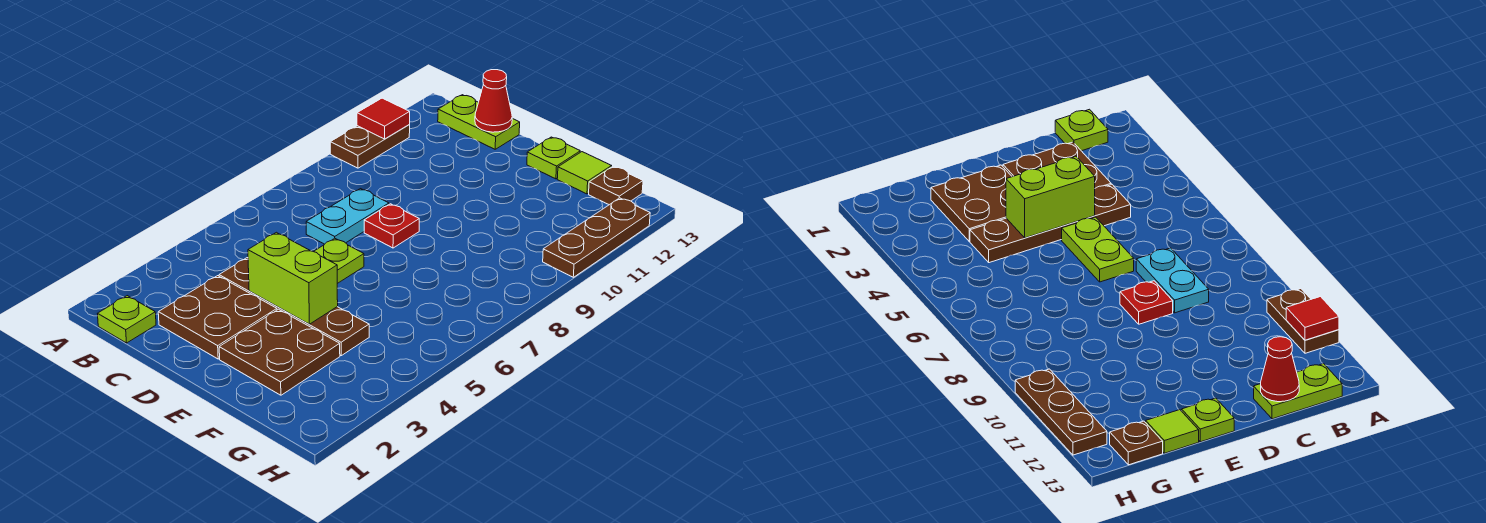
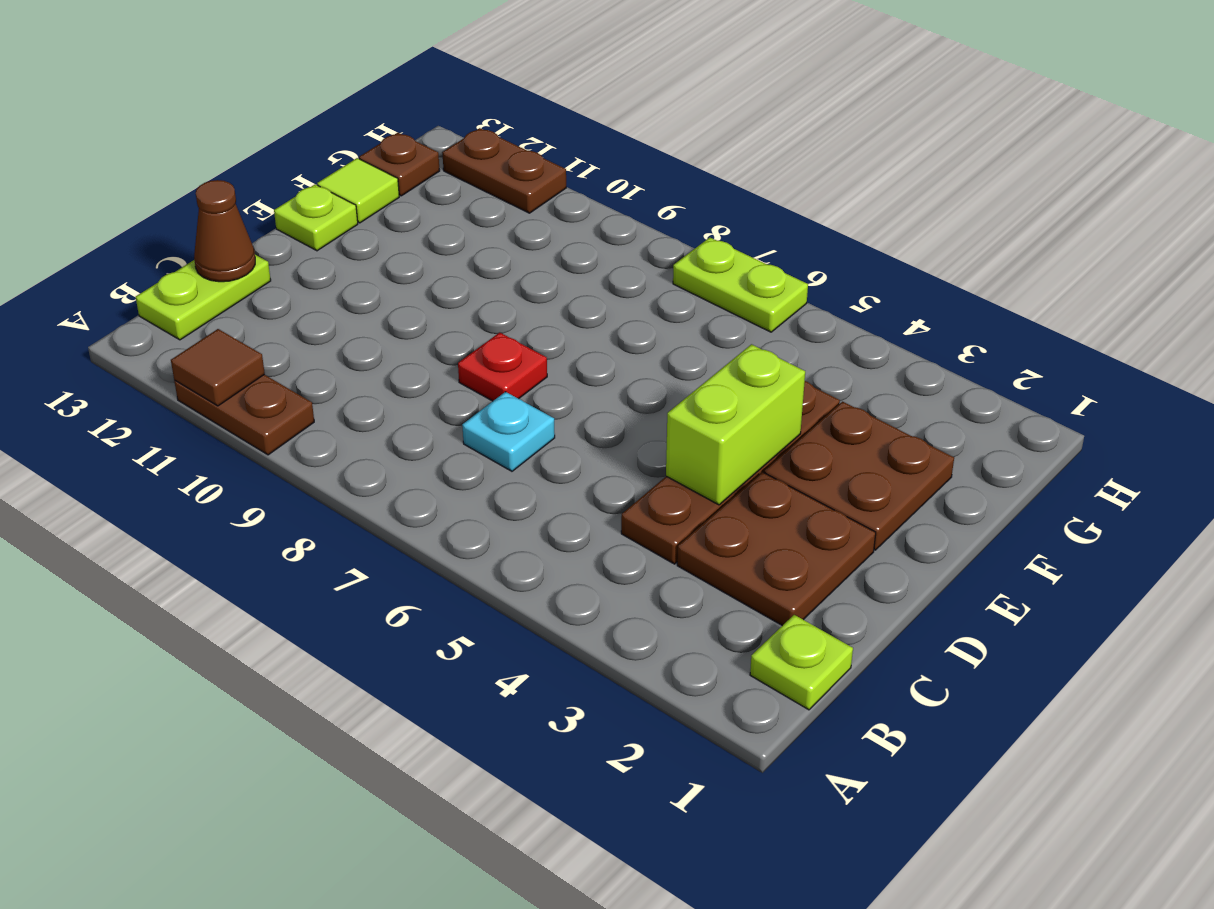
red 1x1 tile [357,98,410,139] -> brown 1x1 tile [171,329,265,406]
cyan 1x2 plate [306,189,389,244] -> cyan 1x1 plate [462,392,555,471]
red 1x1 cone [475,70,512,132] -> brown 1x1 cone [194,180,255,282]
lime 1x2 plate [314,238,364,284] -> lime 1x2 plate moved to [673,238,808,332]
brown 1x3 plate [543,198,650,277] -> brown 1x2 plate [442,128,566,213]

